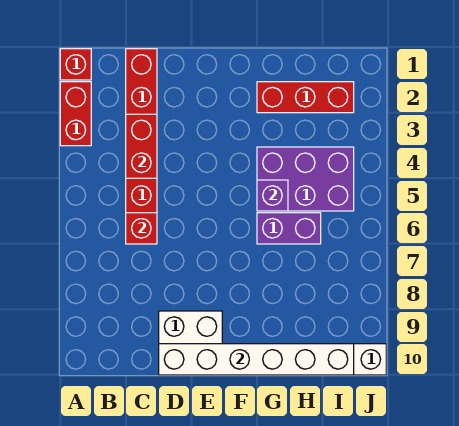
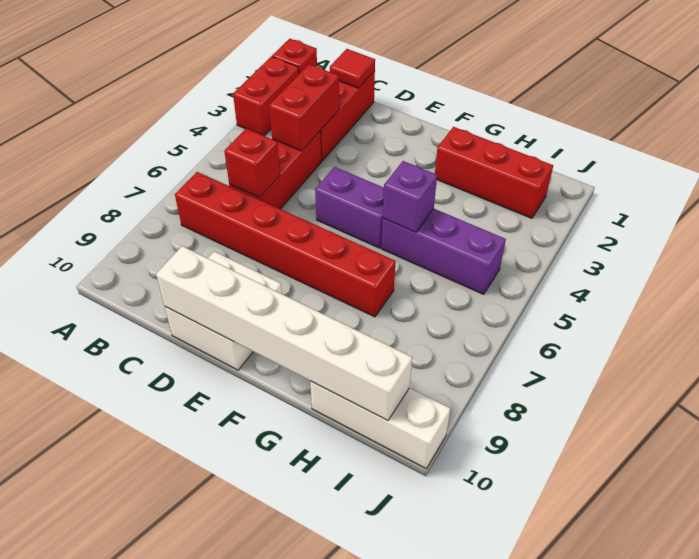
none -> red 1x6 brick [175,172,396,317]
none -> red 1x1 tile [330,49,375,88]
purple 2x3 brick [257,147,354,211] -> purple 1x3 brick [381,209,506,294]
purple 1x2 brick [257,213,321,244] -> purple 1x2 brick moved to [315,167,384,248]

